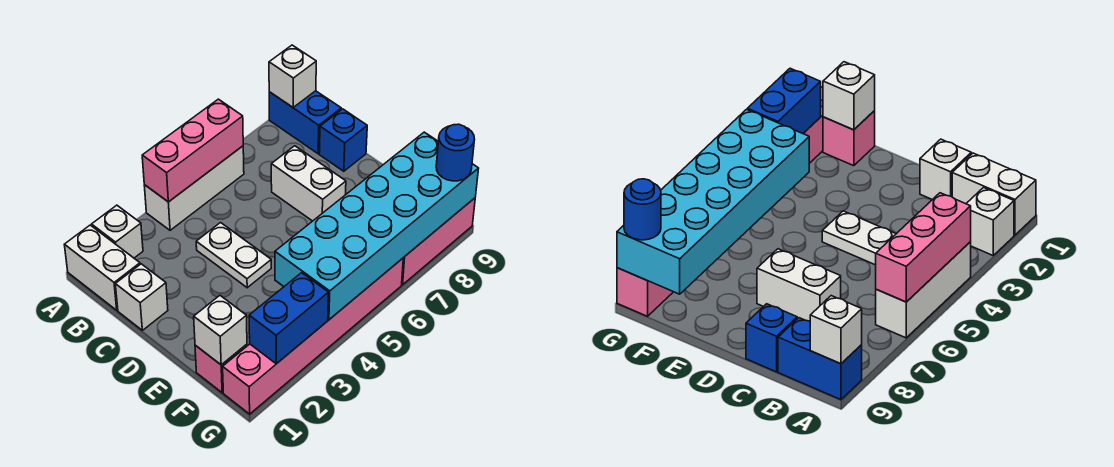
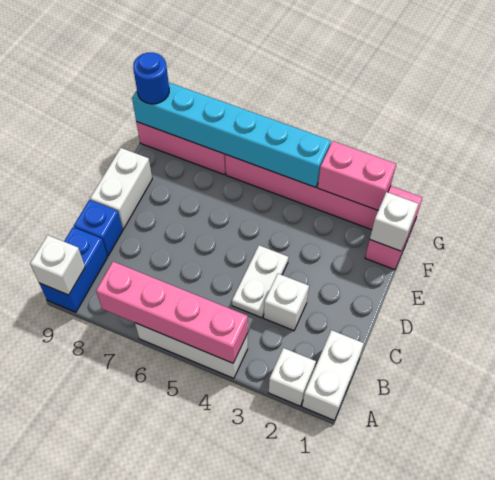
pink 1x3 brick [142,99,243,202] -> pink 1x4 brick [96,262,248,363]
white 1x1 brick [115,264,168,330] -> white 1x1 brick moved to [264,274,309,331]
white 1x2 brick [271,146,346,221] -> white 1x2 brick moved to [90,148,152,229]
cyan 2x6 brick [275,132,479,320] -> cyan 1x6 brick [132,83,331,188]
blue 1x2 brick [249,273,329,364] -> pink 1x2 brick [318,141,396,210]

